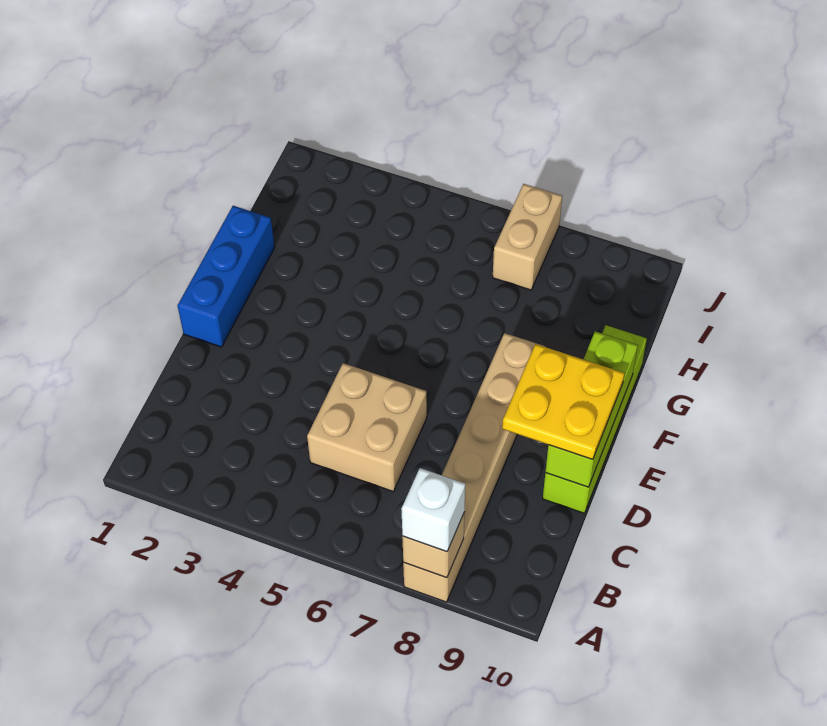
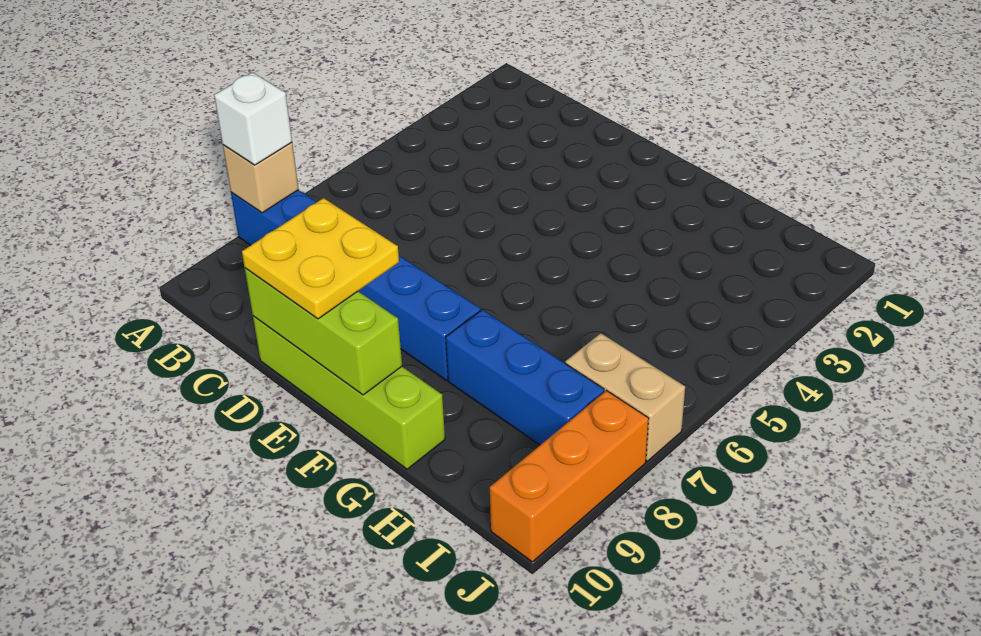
tan 1x6 brick [403,333,545,602] -> blue 1x6 brick [231,190,480,380]
tan 2x2 brick [307,363,427,491] -> none
blue 1x3 brick [178,206,275,347] -> blue 1x3 brick moved to [446,310,604,445]
none -> orange 1x3 brick [490,391,649,562]

